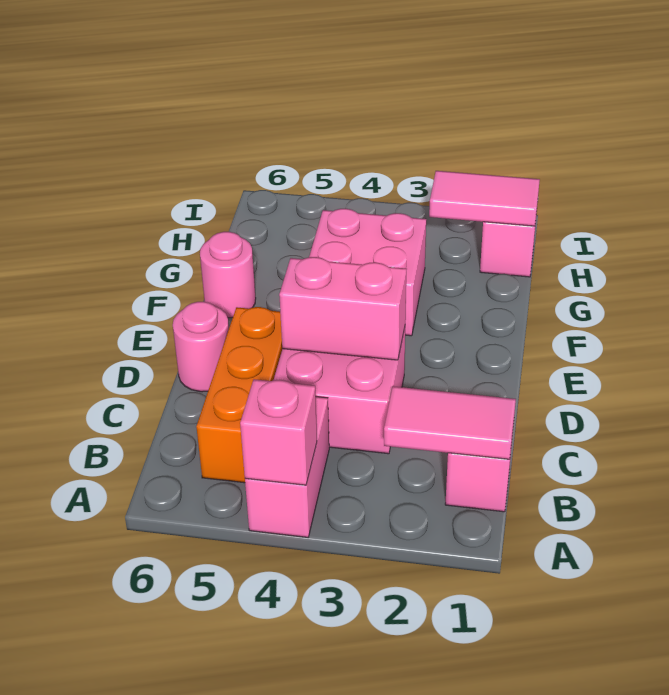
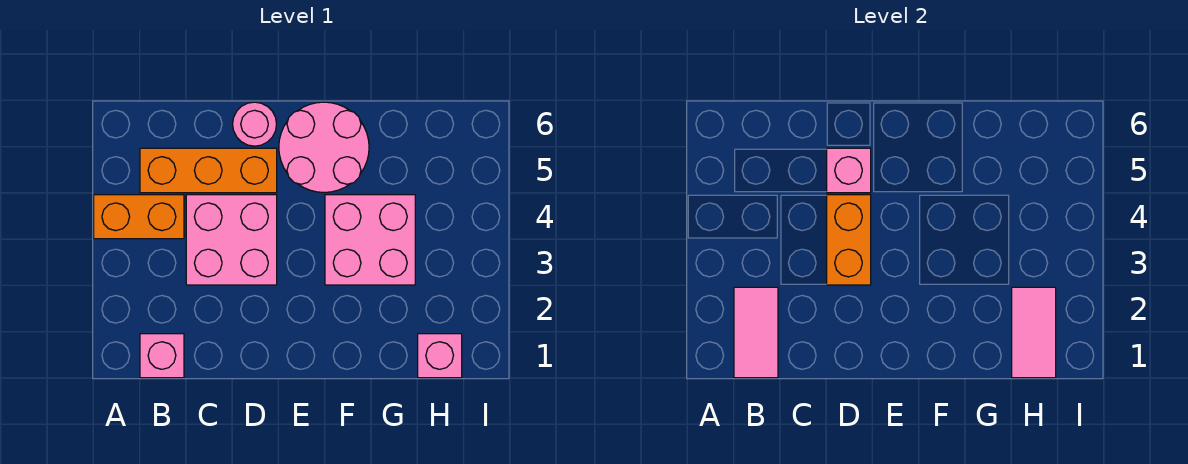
pink 1x2 brick [245,397,329,537] -> orange 1x2 brick [94,195,184,239]
pink 1x1 brick [240,379,317,485] -> pink 1x1 brick moved to [827,148,871,193]
pink 1x2 brick [279,257,406,360] -> orange 1x2 brick [827,195,871,285]
pink 1x1 round brick [200,232,256,318] -> pink 2x2 round brick [279,102,369,192]

